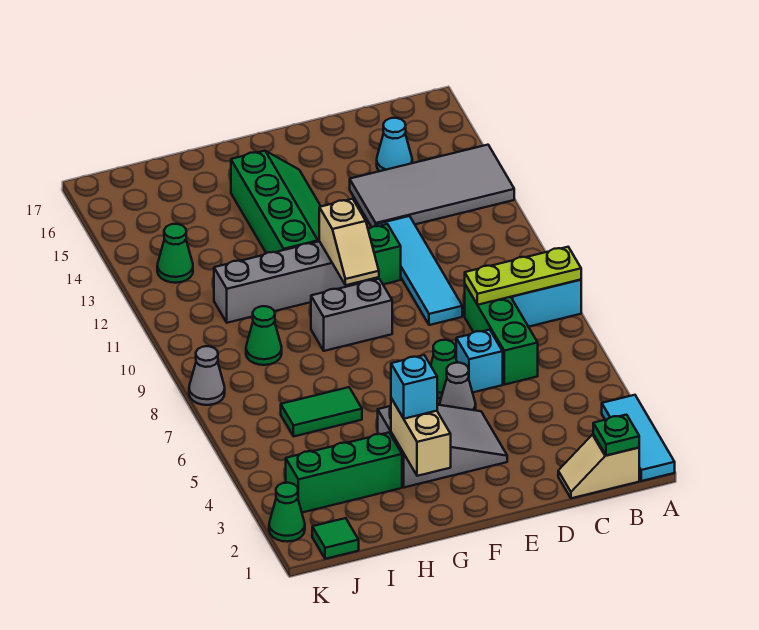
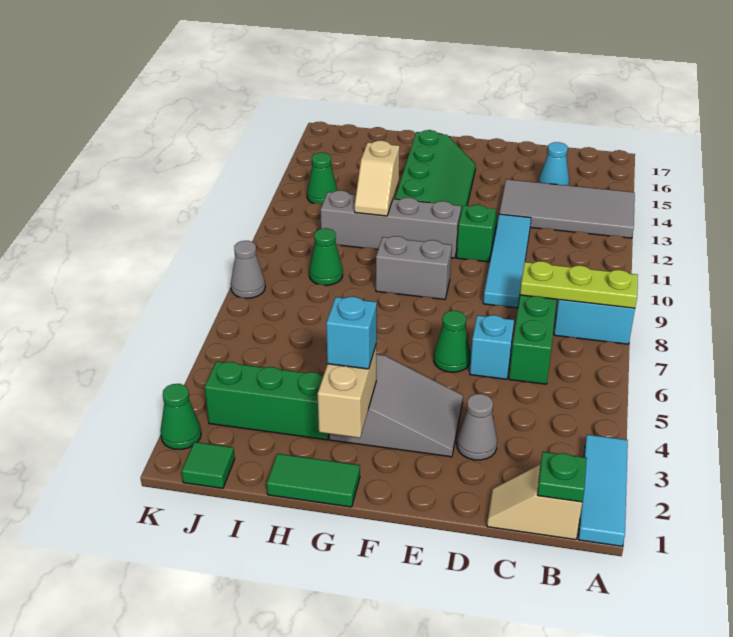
grey 1x1 cone [440,363,476,410] -> grey 1x1 cone moved to [457,394,497,460]
tan 1x2 slope [319,199,379,285] -> tan 1x2 slope moved to [354,141,400,216]
green 1x2 tile [281,387,362,436] -> green 1x2 tile moved to [267,454,360,507]

